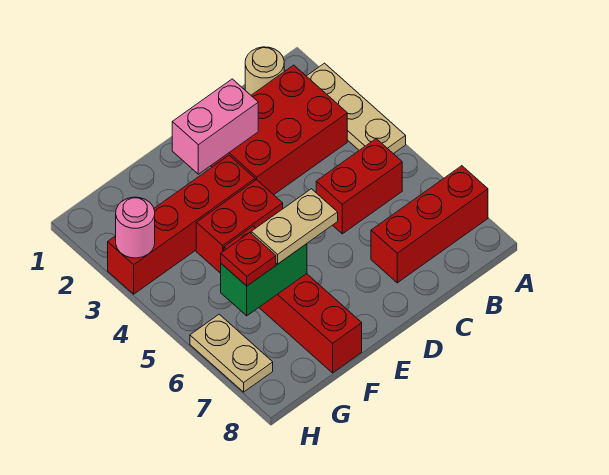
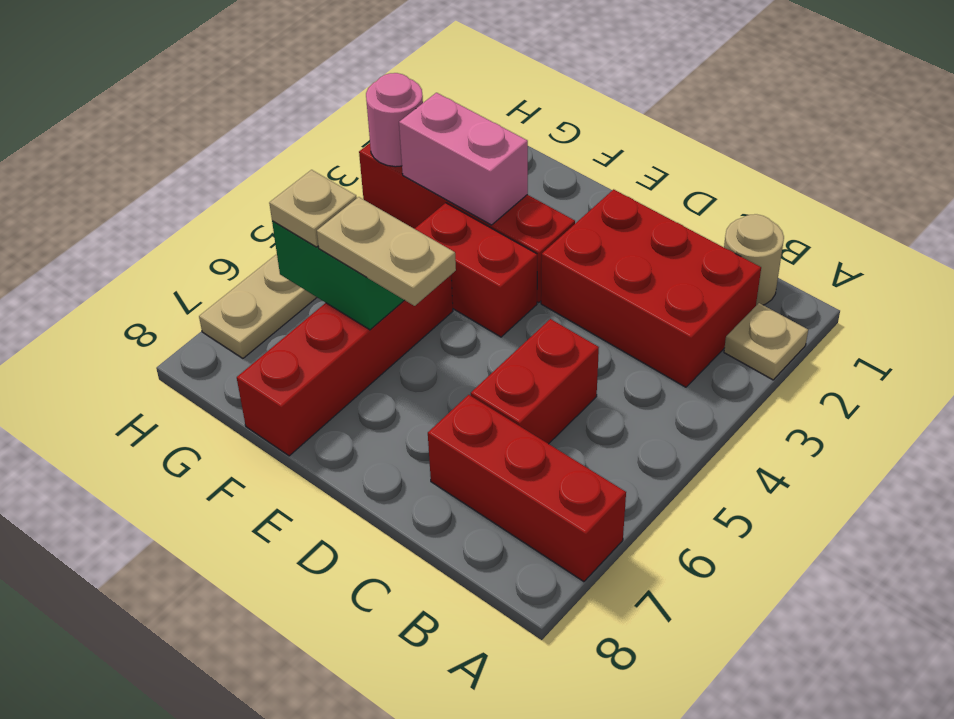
tan 1x3 plate [307,63,406,154] -> tan 1x1 plate [724,303,808,380]
red 1x2 brick [316,139,402,234] -> red 1x2 brick turned to [471,319,599,444]
pink 1x2 brick [172,79,258,174] -> pink 1x2 brick moved to [399,93,528,225]
red 1x1 plate [221,233,276,286] -> tan 1x1 plate [269,170,357,247]

